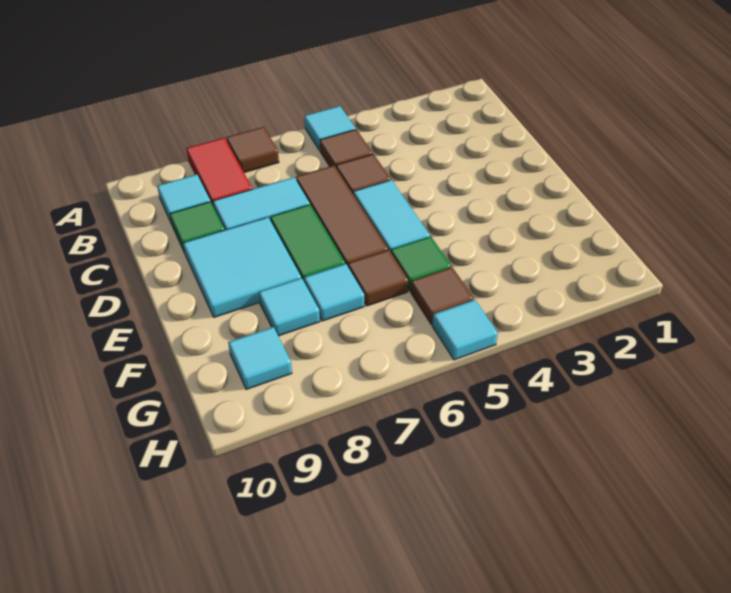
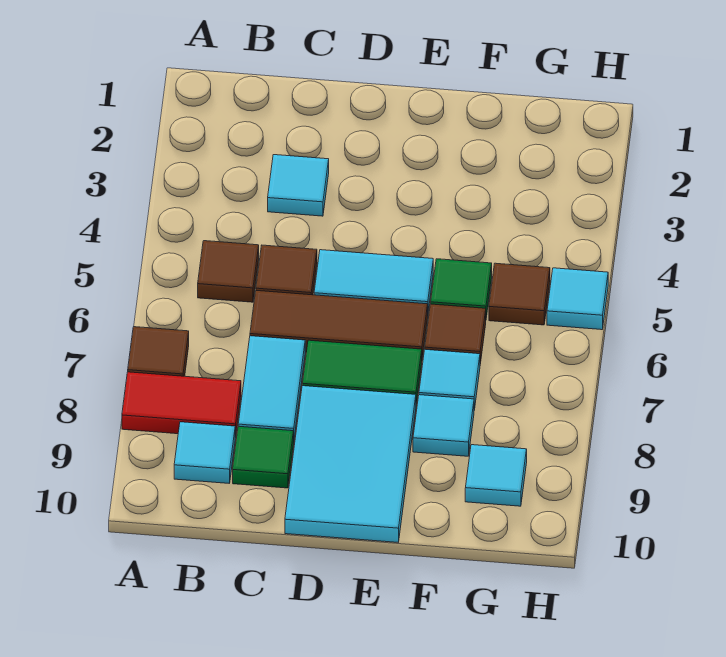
cyan 1x1 tile [304,106,356,151] -> cyan 1x1 tile moved to [268,155,329,216]
cyan 2x2 tile [183,217,301,317] -> cyan 2x3 tile [285,386,416,542]

